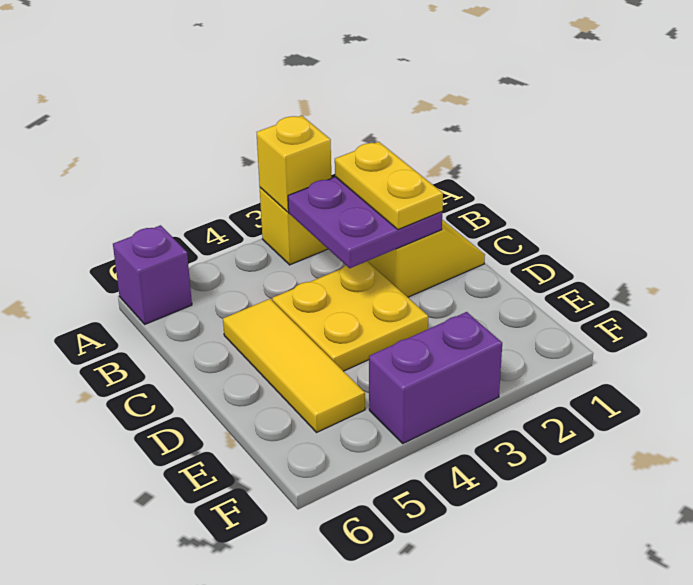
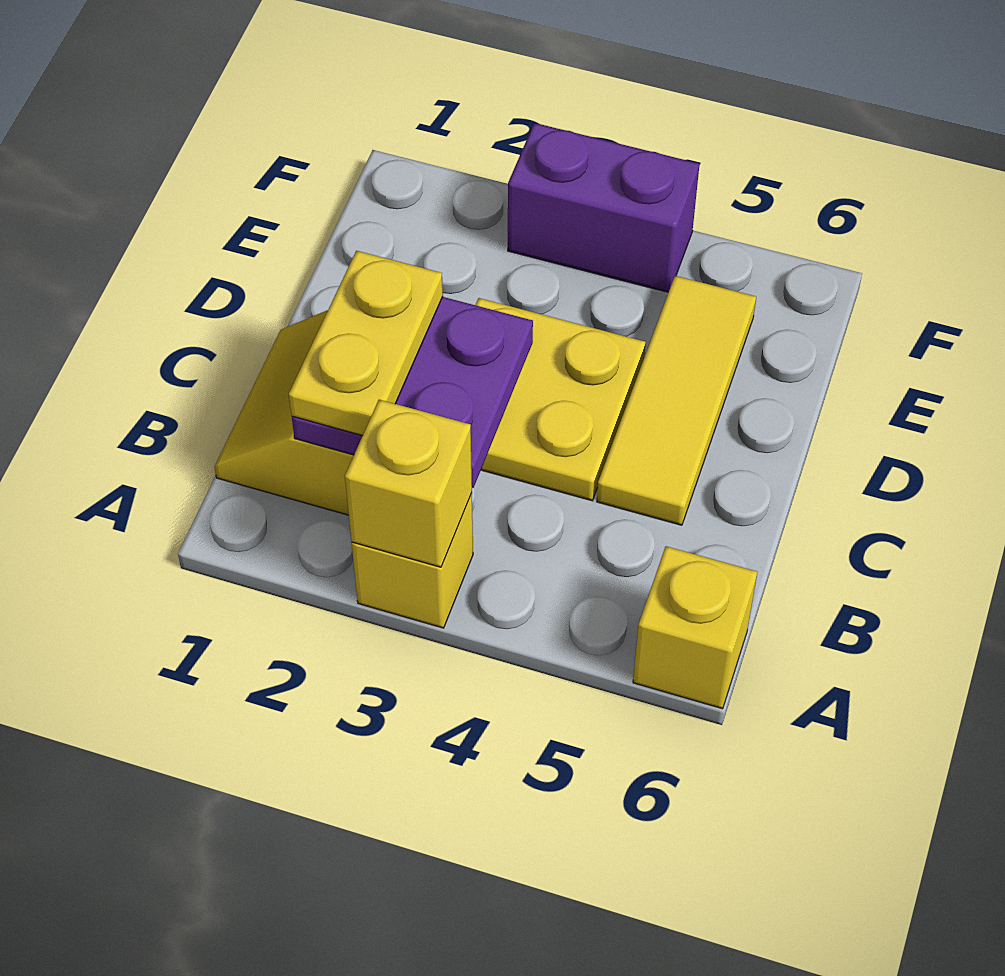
purple 1x1 brick [113,225,192,324] -> yellow 1x1 brick [633,546,757,709]

